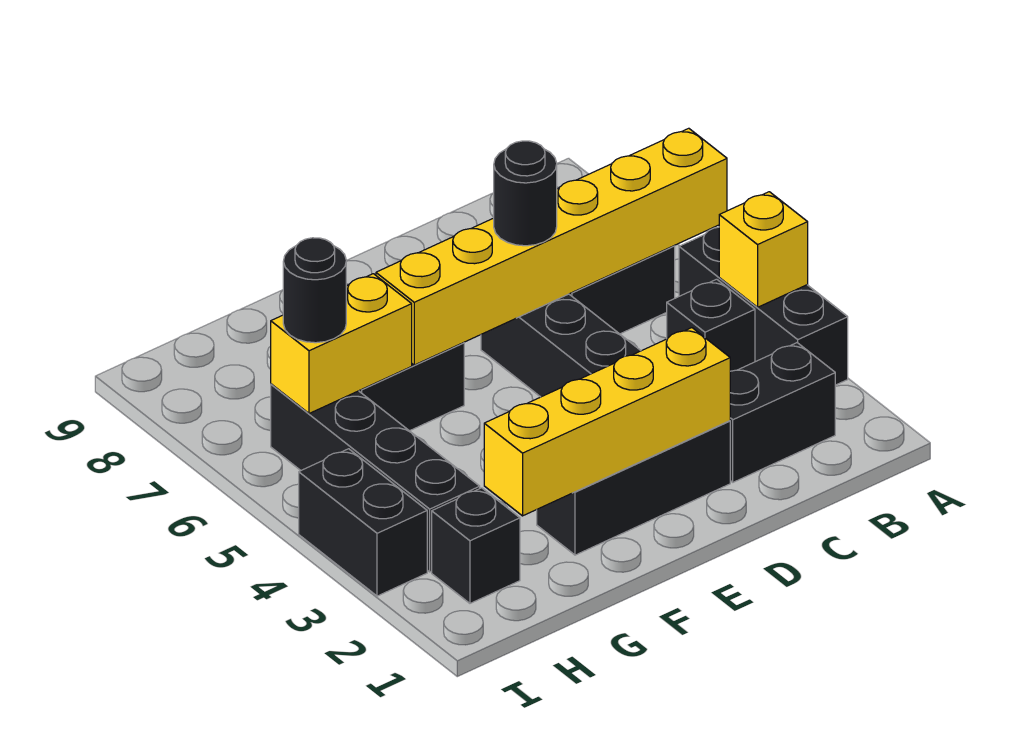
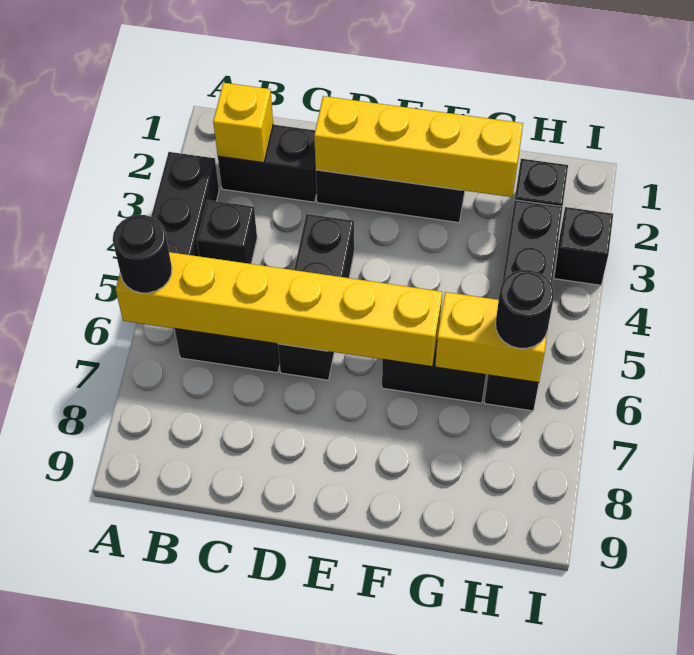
yellow 1x1 brick [719,192,808,307] -> yellow 1x1 brick moved to [213,83,273,163]
black 1x1 round brick [494,141,557,246] -> black 1x1 round brick moved to [113,215,172,293]
black 1x2 brick [299,449,427,596] -> black 1x1 brick [554,207,613,285]

